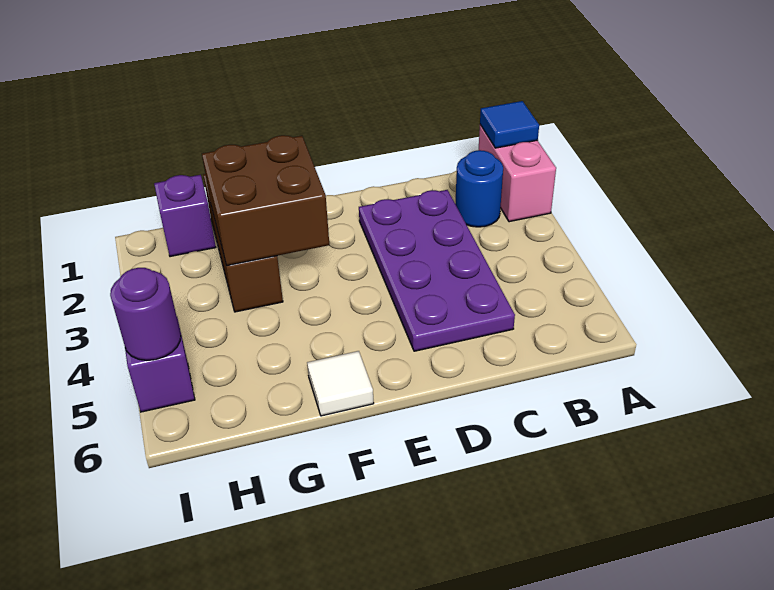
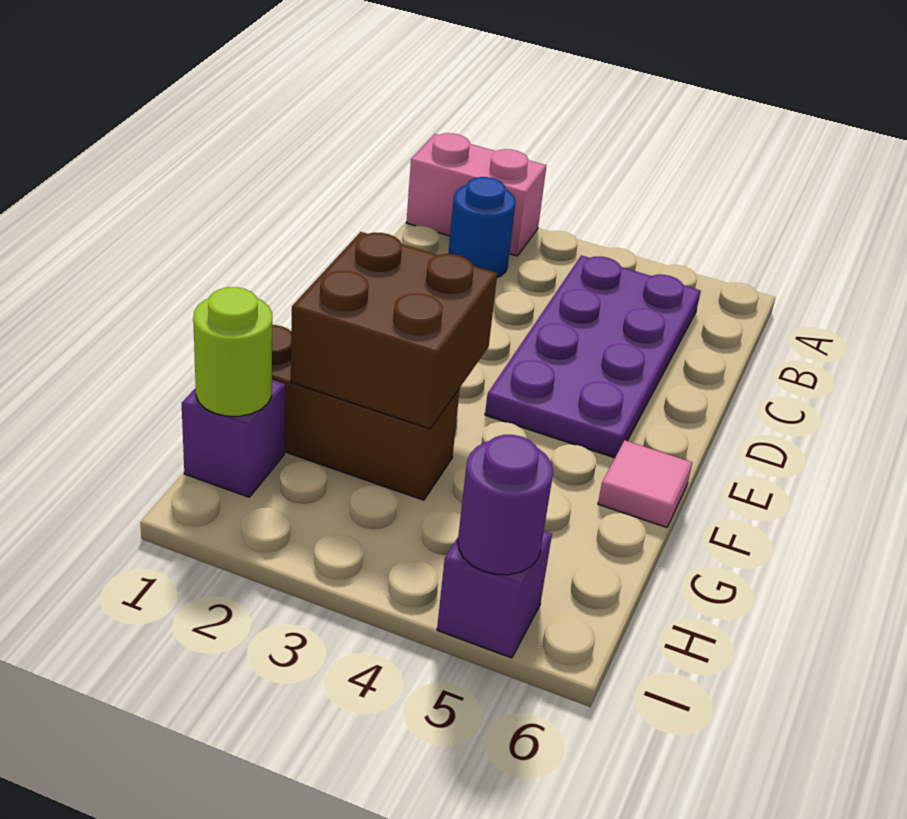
blue 1x1 tile [480,101,539,148] -> none
purple 2x4 plate [359,190,515,351] -> purple 2x4 plate turned to [485,255,701,458]
white 1x1 tile [307,351,374,416] -> pink 1x1 tile [598,440,693,527]
none -> lime 1x1 round brick [193,287,272,416]

